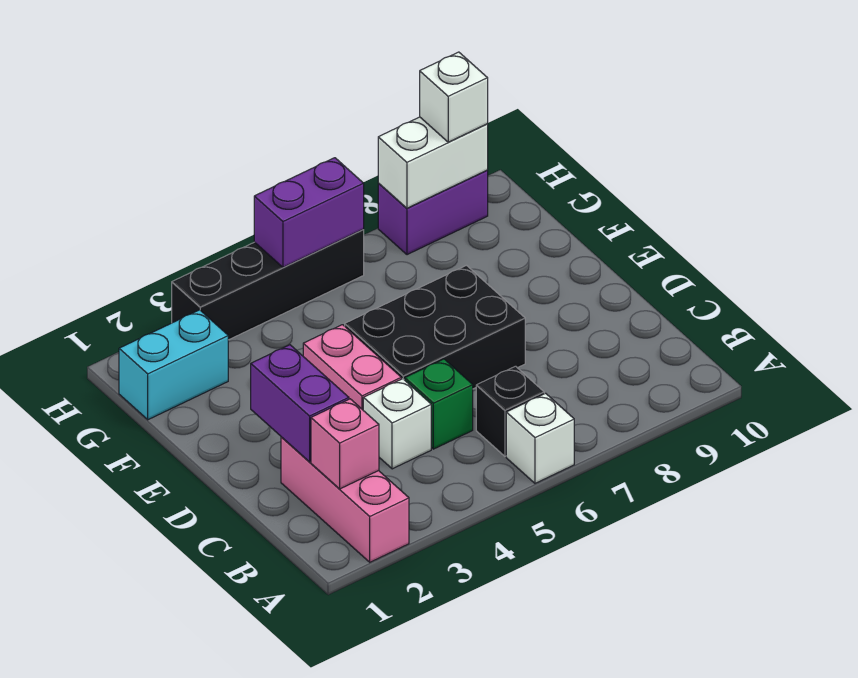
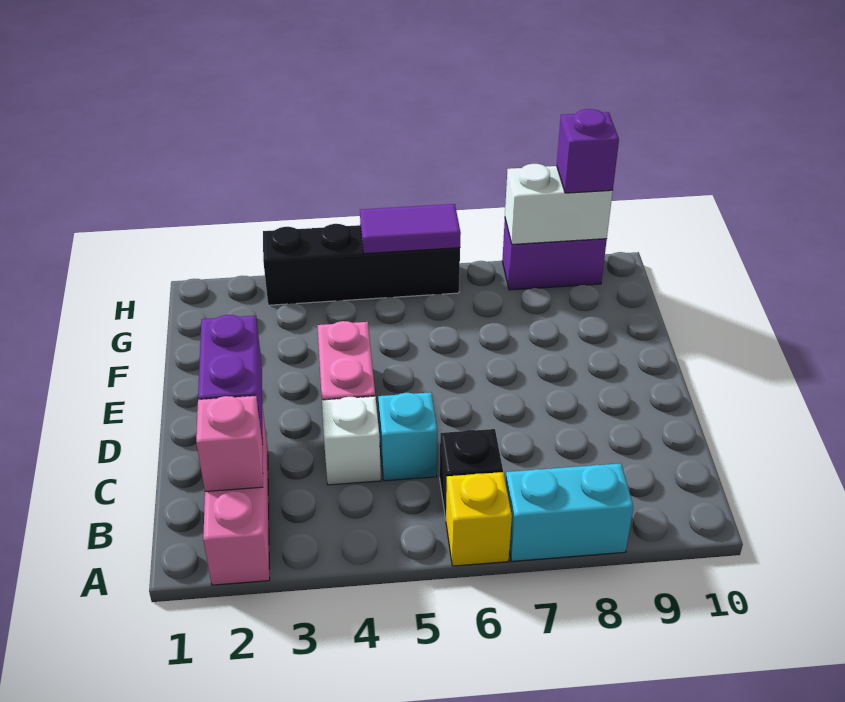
white 1x1 brick [506,393,574,483] -> yellow 1x1 brick [446,472,512,566]
green 1x1 brick [405,359,473,449] -> cyan 1x1 brick [378,392,437,481]
black 2x3 brick [345,265,525,389] -> none
cyan 1x2 brick [119,310,228,420] -> cyan 1x2 brick moved to [506,463,633,561]
purple 1x2 brick [254,158,364,268] -> purple 1x2 tile [360,204,461,254]
white 1x1 brick [420,52,488,142] -> purple 1x1 brick [557,109,619,193]

